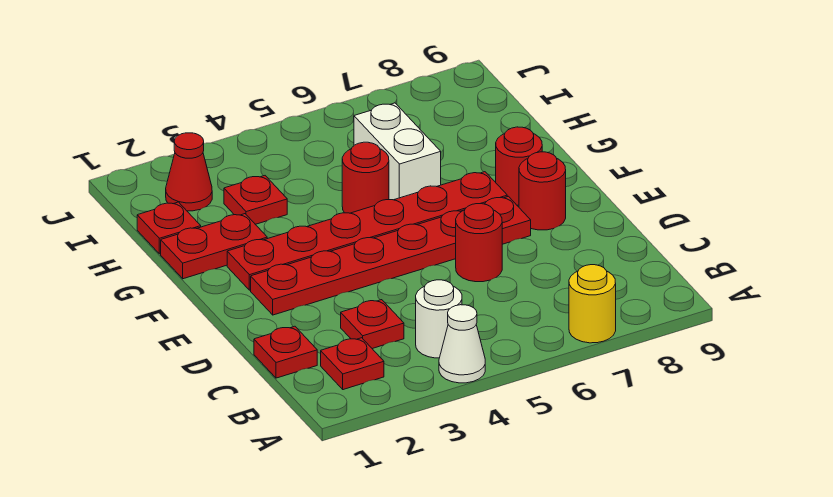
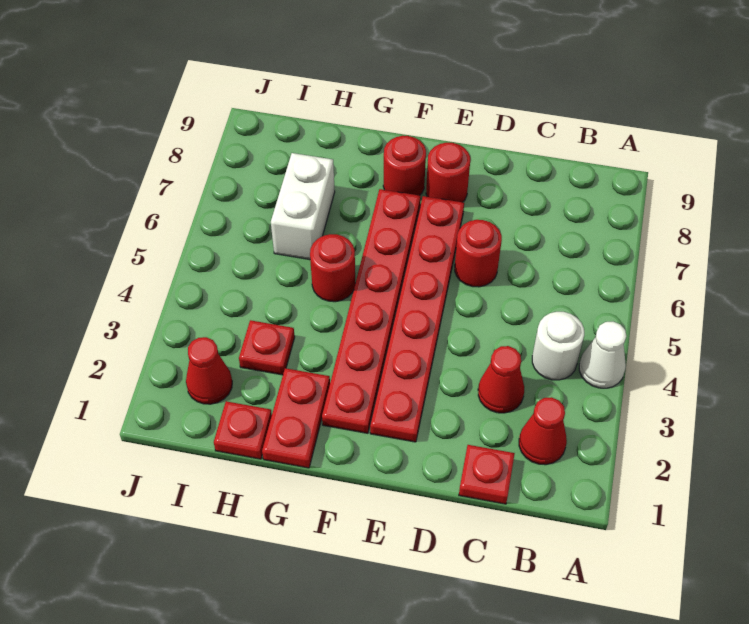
yellow 1x1 round brick [569,265,616,343] -> none
red 1x1 plate [321,338,384,390] -> red 1x1 cone [519,397,567,465]
red 1x1 plate [341,300,404,349] -> red 1x1 cone [478,346,524,413]
white 1x2 brick [354,103,441,200] -> white 1x2 brick turned to [271,153,335,260]

